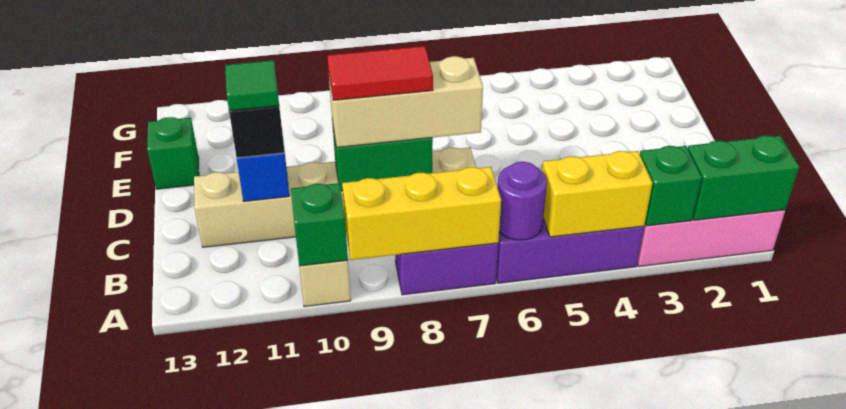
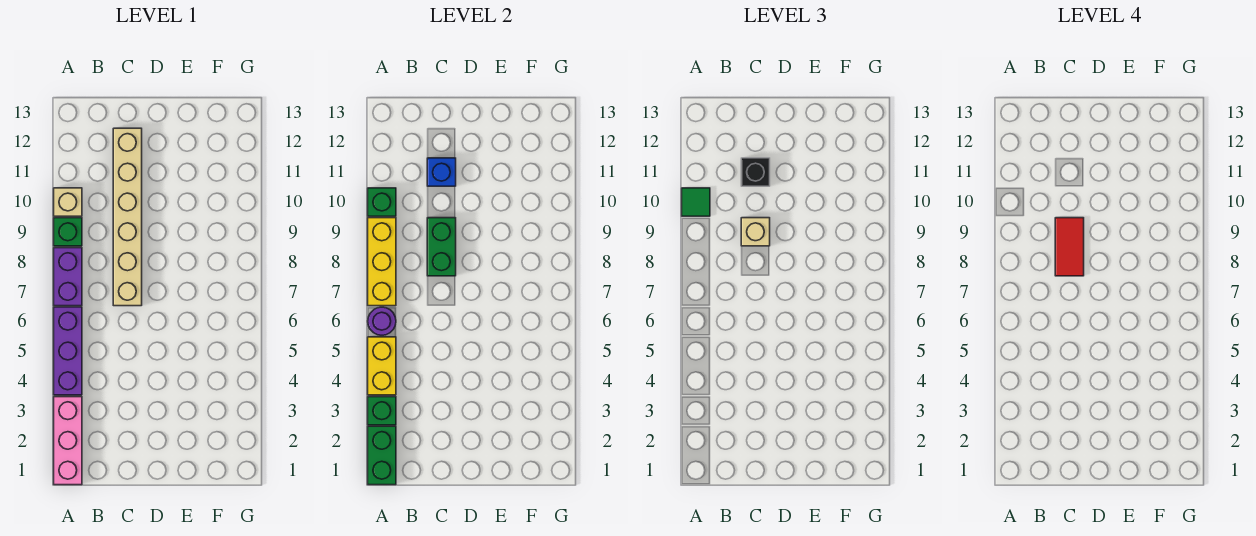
tan 1x3 brick [329,56,483,147] -> tan 1x1 brick [741,218,770,246]
green 1x1 tile [225,60,279,111] -> green 1x1 tile moved to [682,188,710,216]
green 1x1 brick [147,117,199,189] -> green 1x1 brick moved to [54,218,82,246]

